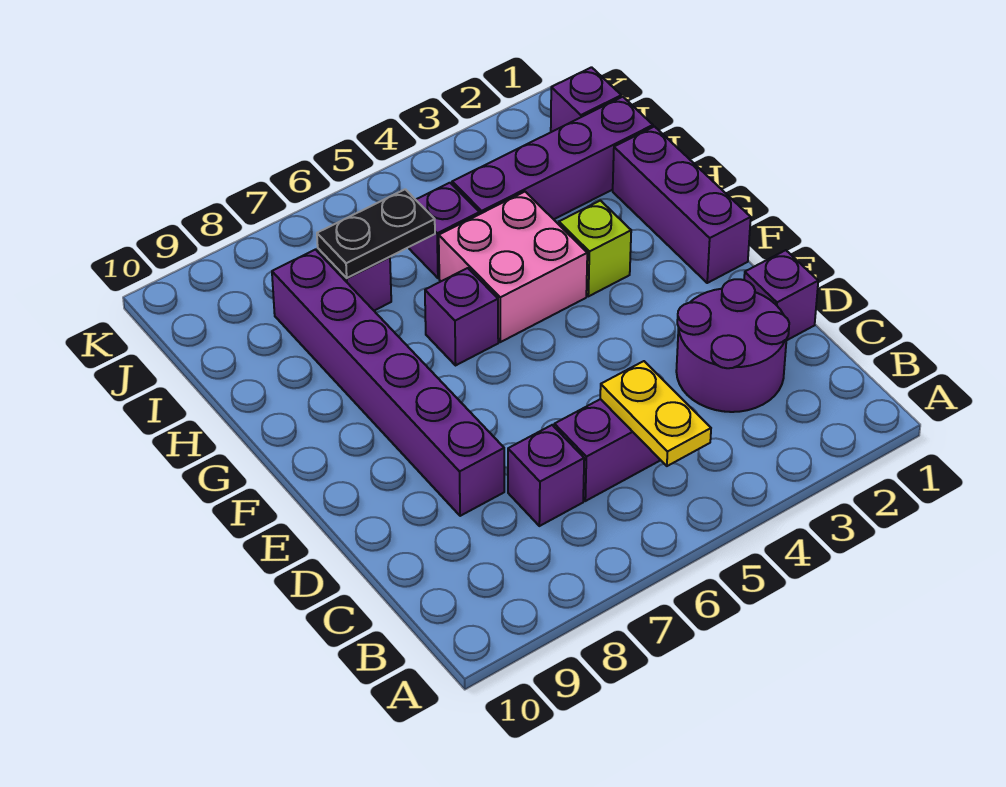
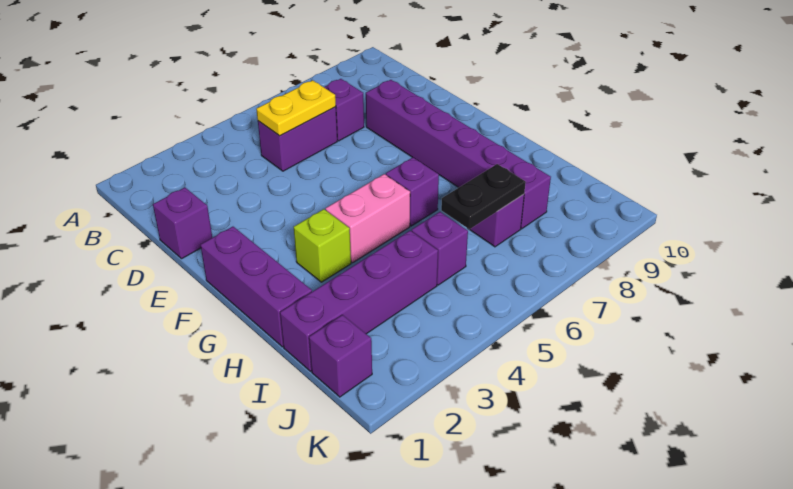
yellow 1x2 plate [600,361,711,466] -> yellow 1x2 plate turned to [256,80,336,136]
purple 2x2 round brick [676,279,789,412] -> none
pink 2x2 brick [439,192,587,342] -> pink 1x2 brick [325,174,410,263]

